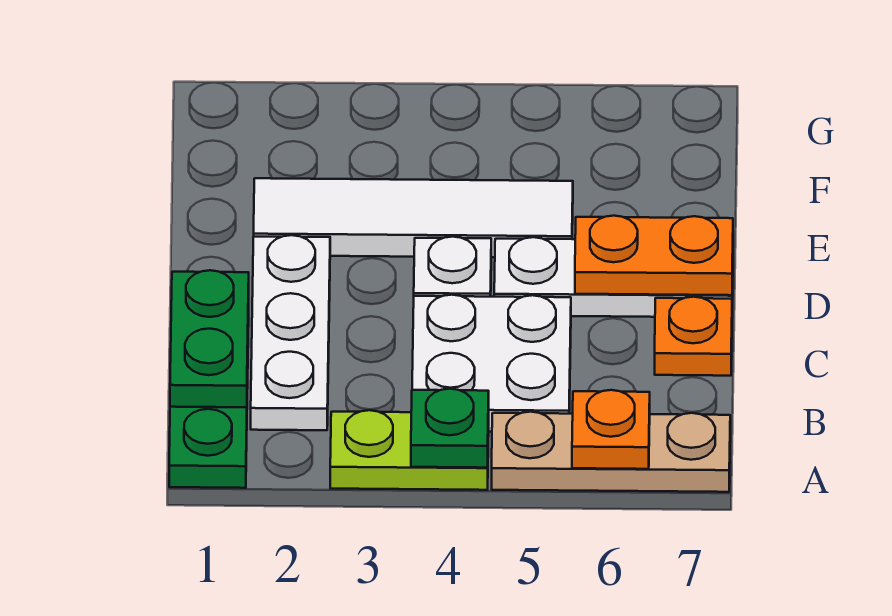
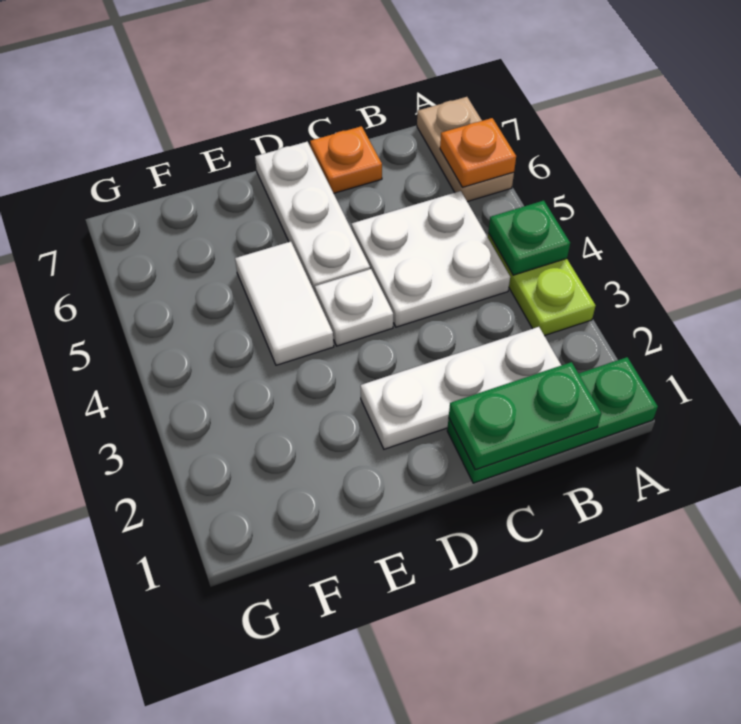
tan 1x3 plate [492,412,730,492] -> tan 1x2 plate [417,97,514,202]
orange 1x2 plate [575,216,733,295] -> none
white 1x4 tile [254,178,573,257] -> white 1x2 tile [235,242,334,365]

